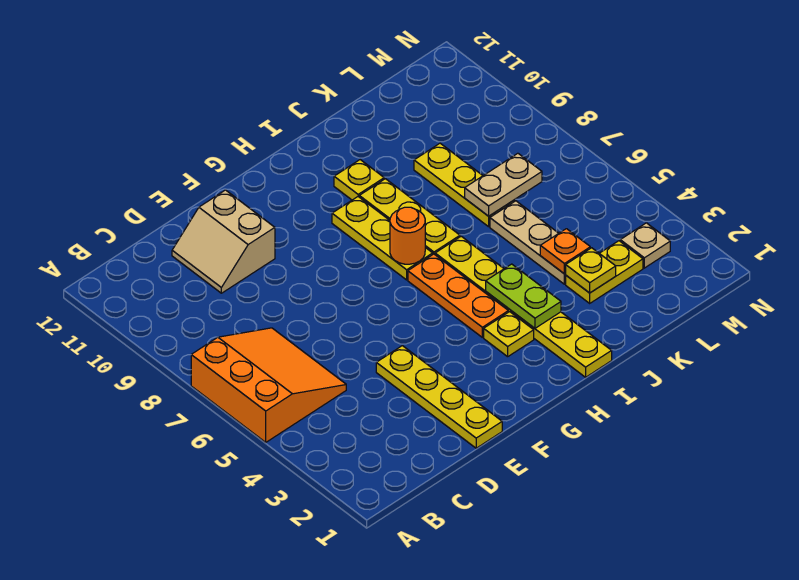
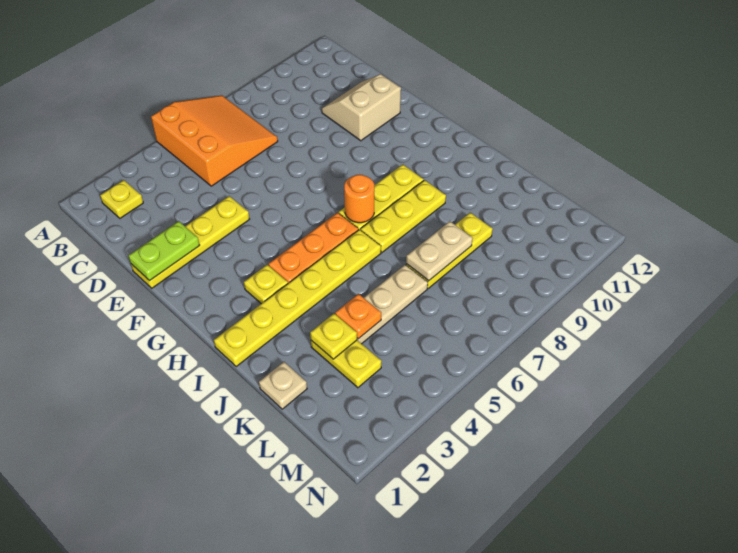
orange 3x3 slope [191,328,346,442] -> orange 3x3 slope turned to [151,95,278,186]
lime 1x2 plate [486,264,561,328] -> lime 1x2 plate moved to [128,221,200,281]
yellow 1x1 plate [334,160,384,200] -> yellow 1x1 plate moved to [100,180,143,218]
tan 1x2 plate [465,153,542,216] -> tan 1x2 plate turned to [406,221,473,281]
tan 1x1 plate [620,223,670,268] -> tan 1x1 plate moved to [259,362,307,409]

